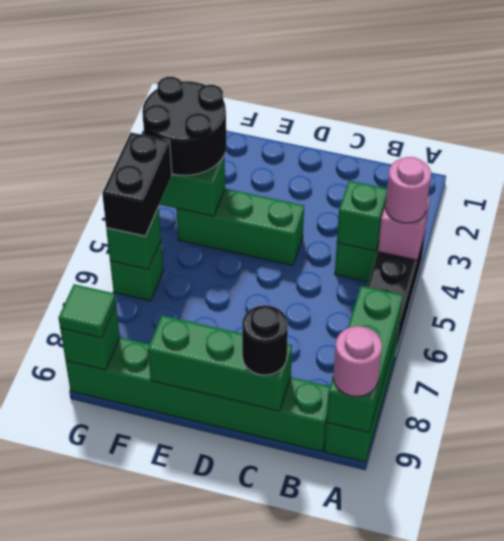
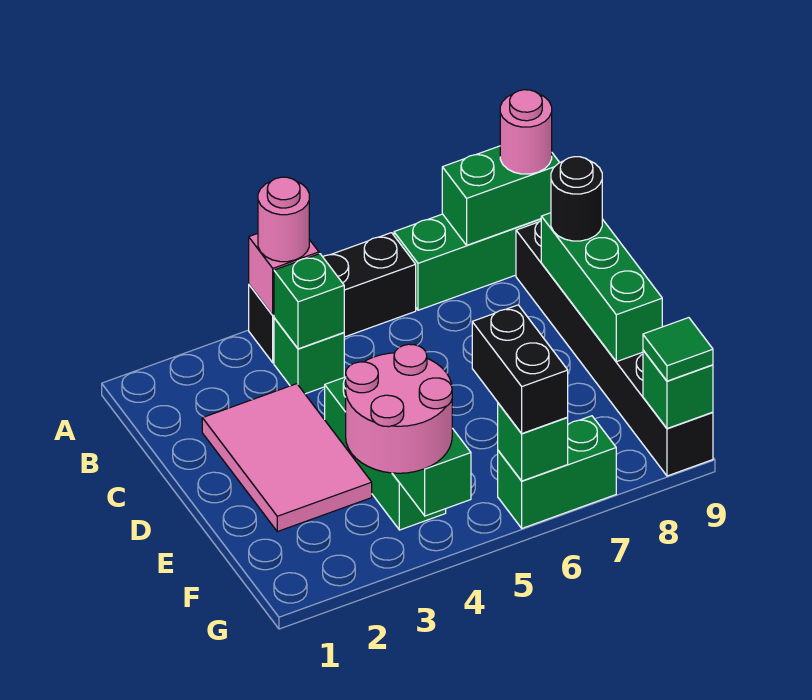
green 1x3 brick [326,286,403,432] -> green 1x2 brick [442,146,560,245]
green 1x6 brick [66,337,330,452] -> black 1x6 brick [516,221,713,476]
none -> pink 2x3 tile [202,384,372,532]
black 2x2 round brick [142,77,226,175] -> pink 2x2 round brick [346,344,452,473]
black 1x2 brick [102,132,172,236] -> black 1x2 brick turned to [472,305,568,433]
green 1x1 brick [110,241,163,301] -> green 1x2 brick [498,416,616,528]

